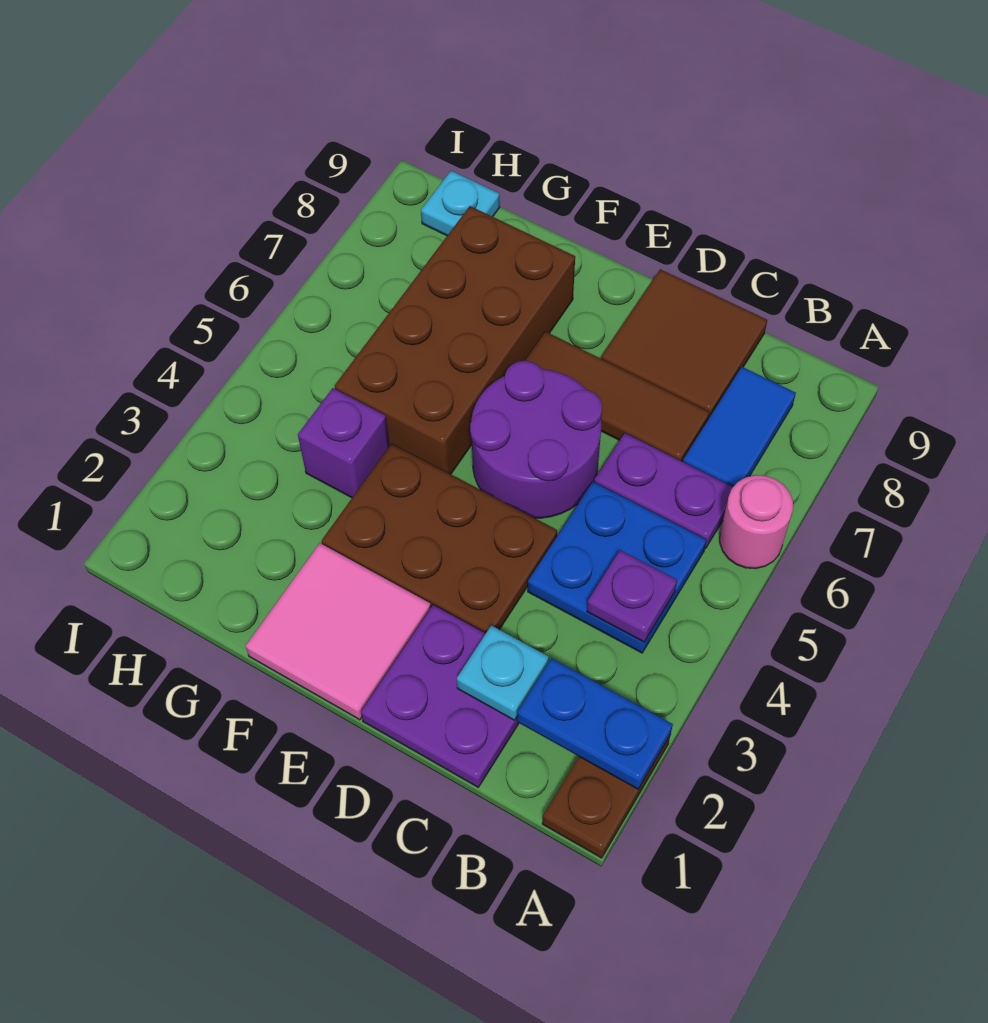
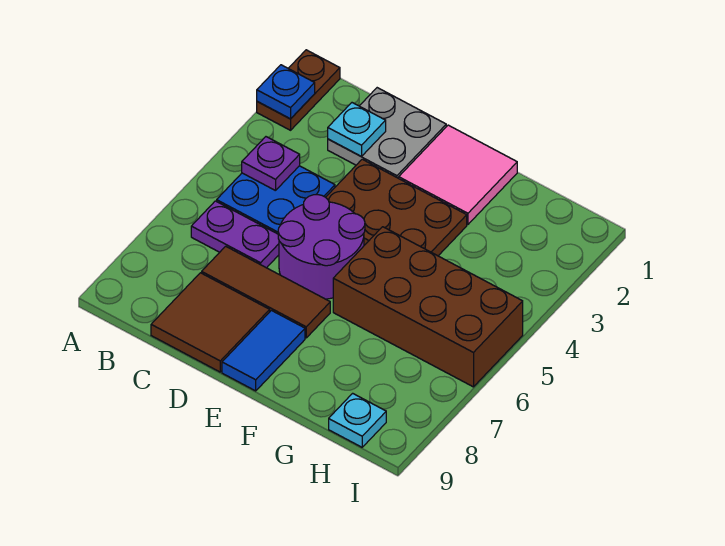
blue 1x2 plate [517,658,673,789] -> blue 1x1 plate [257,65,315,119]
pink 1x1 round brick [720,475,793,569] -> none
blue 1x2 tile [683,367,796,487] -> blue 1x2 tile moved to [222,310,305,391]
purple 2x2 plate [361,605,519,787] -> grey 2x2 plate [328,88,446,178]
brown 2x4 brick [335,206,575,474] -> brown 2x4 brick turned to [333,227,523,387]
purple 1x1 brick [298,388,389,498] -> none

